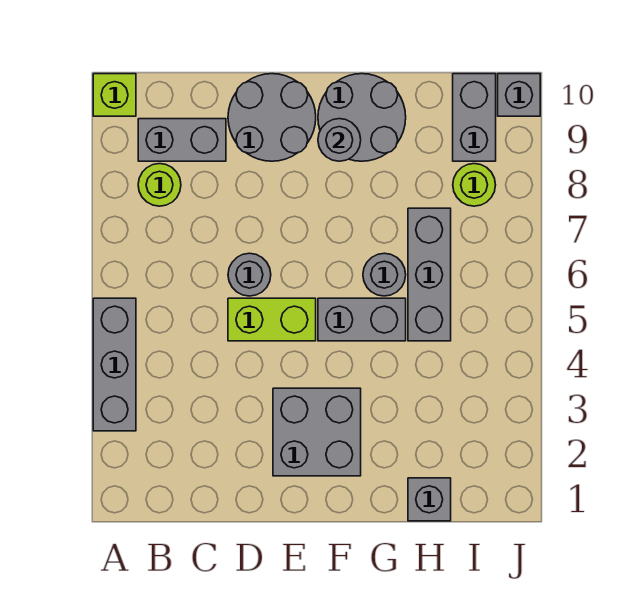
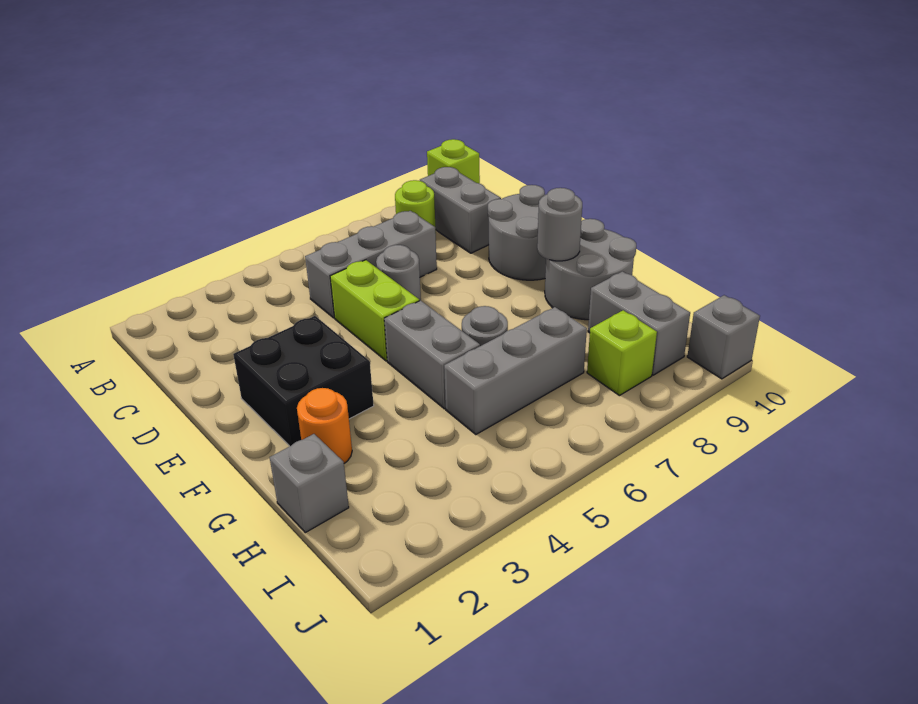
grey 1x3 brick [93,298,136,431] -> grey 1x3 brick moved to [305,211,437,318]
grey 2x2 brick [273,388,361,476] -> black 2x2 brick [233,316,374,446]
none -> orange 1x1 round brick [297,388,352,463]
lime 1x1 round brick [453,164,495,206] -> lime 1x1 brick [587,310,657,396]
grey 1x2 brick [453,74,496,161] -> grey 1x2 brick turned to [588,271,690,375]

